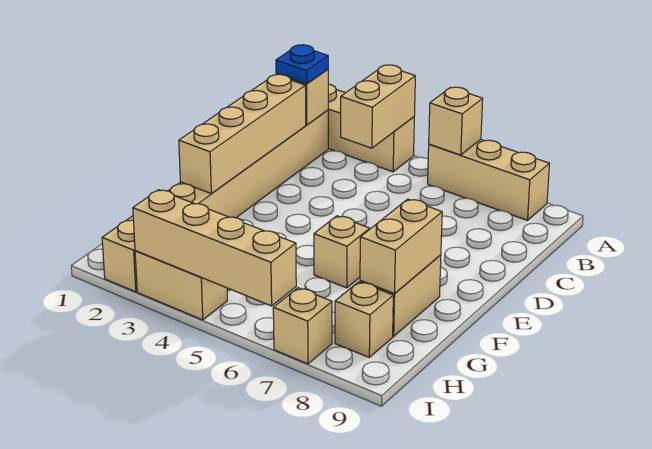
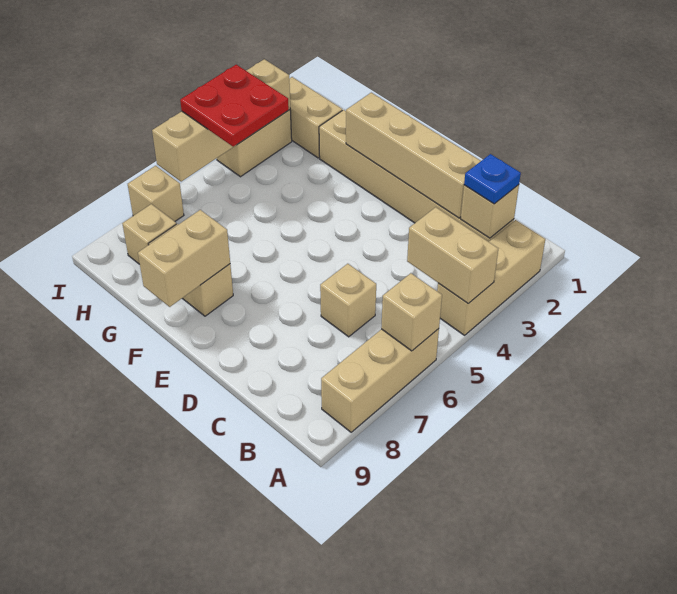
tan 1x1 brick [314,216,370,288] -> tan 1x1 brick moved to [320,264,376,337]
tan 1x2 brick [360,199,442,294] -> tan 1x2 brick turned to [138,210,230,307]
none -> red 2x2 plate [180,65,289,147]

